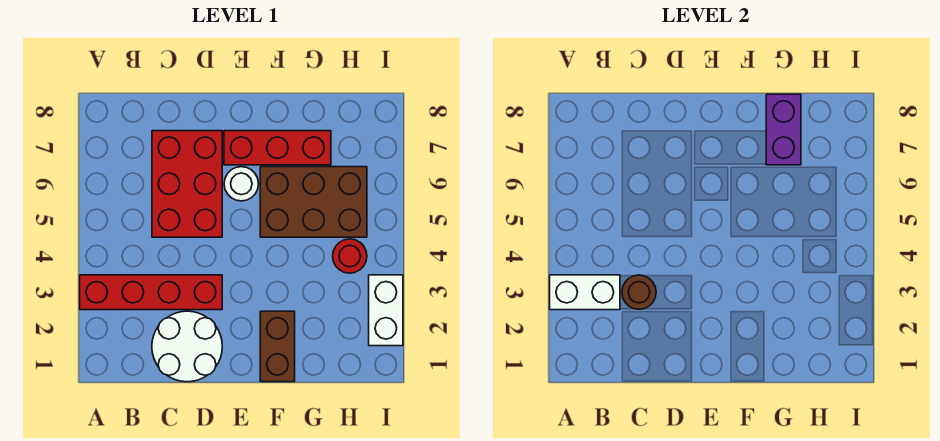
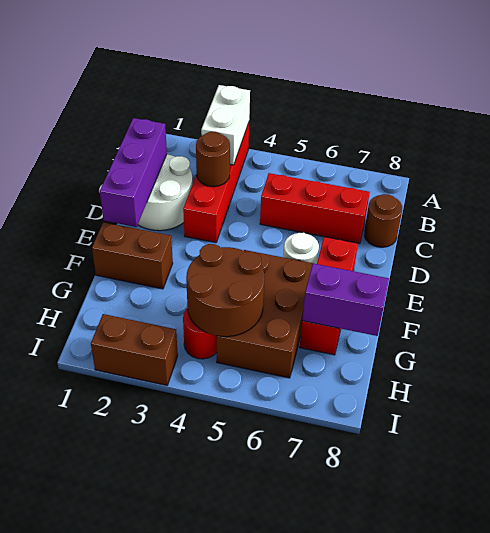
none -> purple 1x3 brick [100,118,167,227]
red 2x3 brick [152,131,222,237] -> red 1x3 brick [260,173,370,243]
none -> brown 1x1 round brick [364,194,402,247]
none -> brown 2x2 round brick [186,244,265,337]
white 1x2 brick [369,275,403,346] -> brown 1x2 brick [91,314,178,385]

